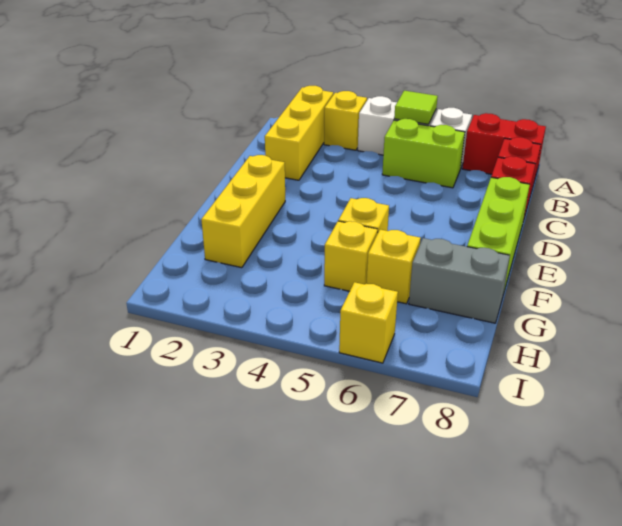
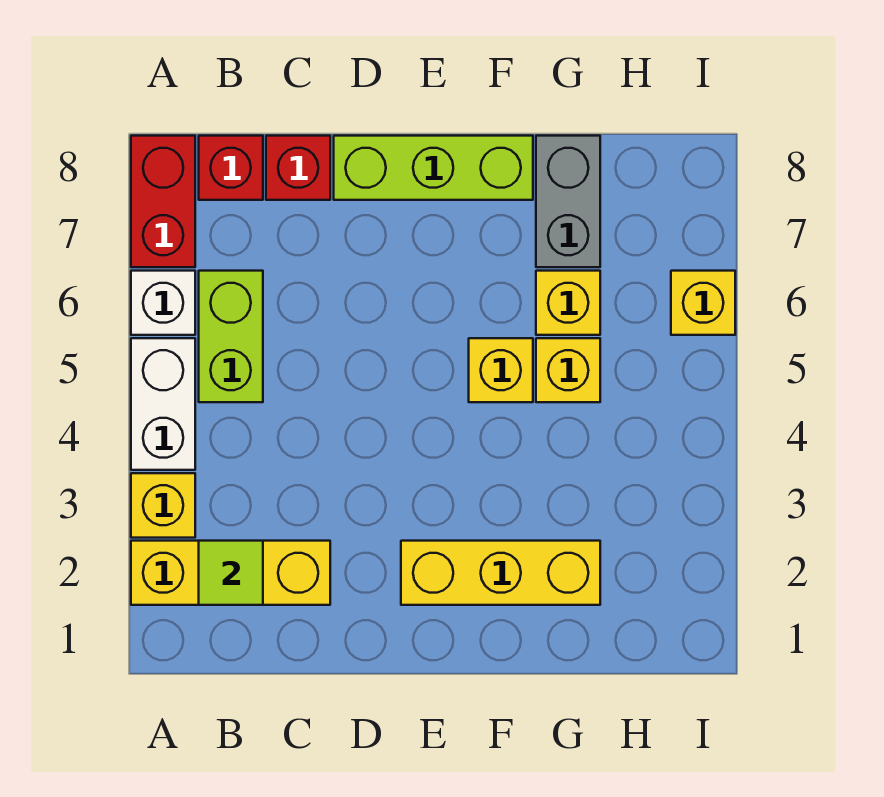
lime 1x1 tile [394,91,438,124] -> lime 1x1 tile moved to [199,541,263,605]

